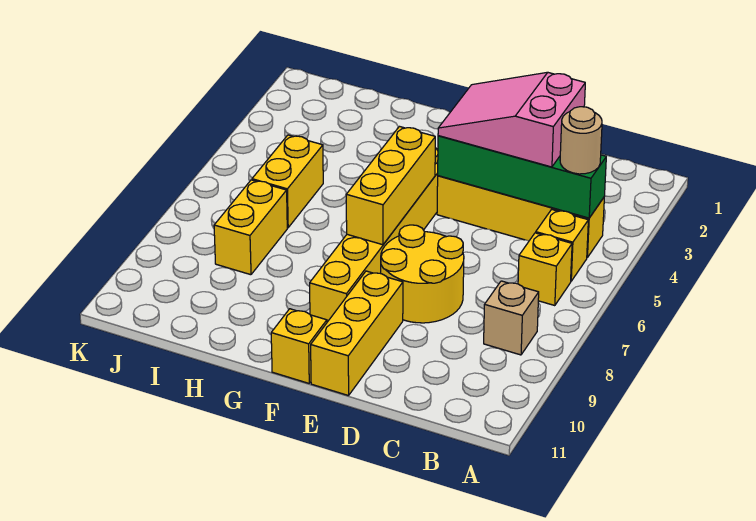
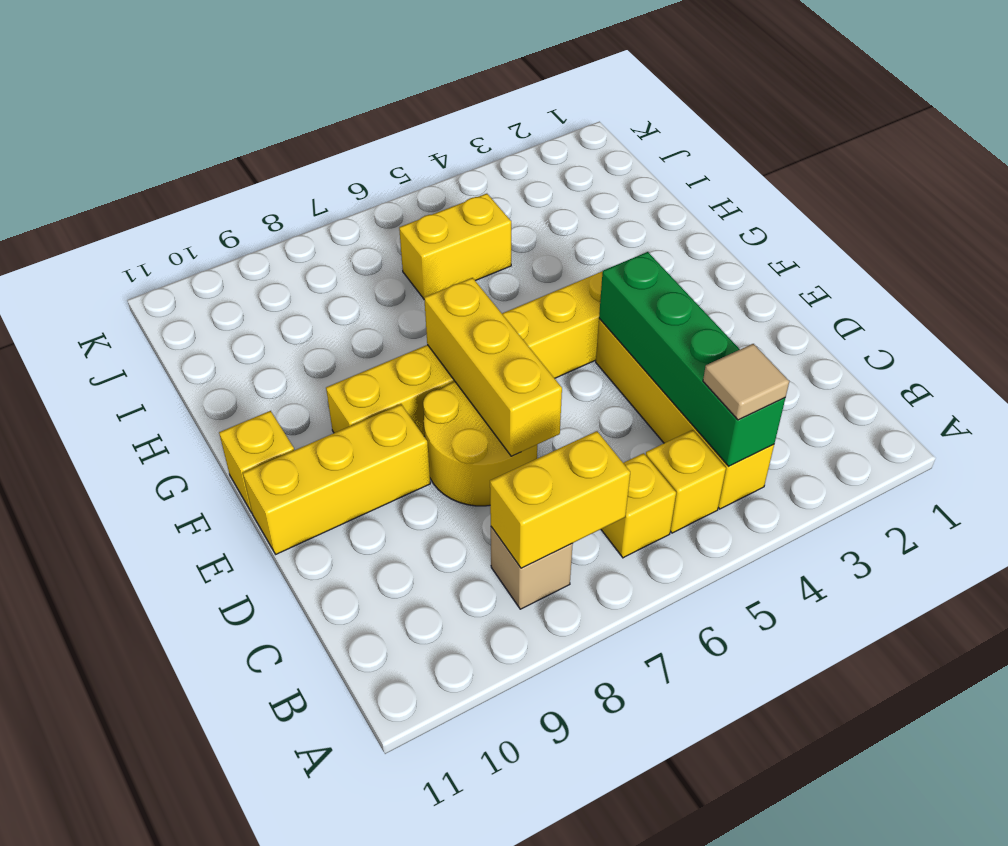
tan 1x1 round brick [560,107,602,174] -> tan 1x1 tile [703,344,789,420]
pink 2x3 slope [438,72,585,167] -> none
yellow 1x3 brick [346,127,435,245] -> yellow 1x3 brick turned to [424,278,562,456]
yellow 1x2 brick [214,180,287,275] -> yellow 1x2 brick moved to [490,431,630,568]

